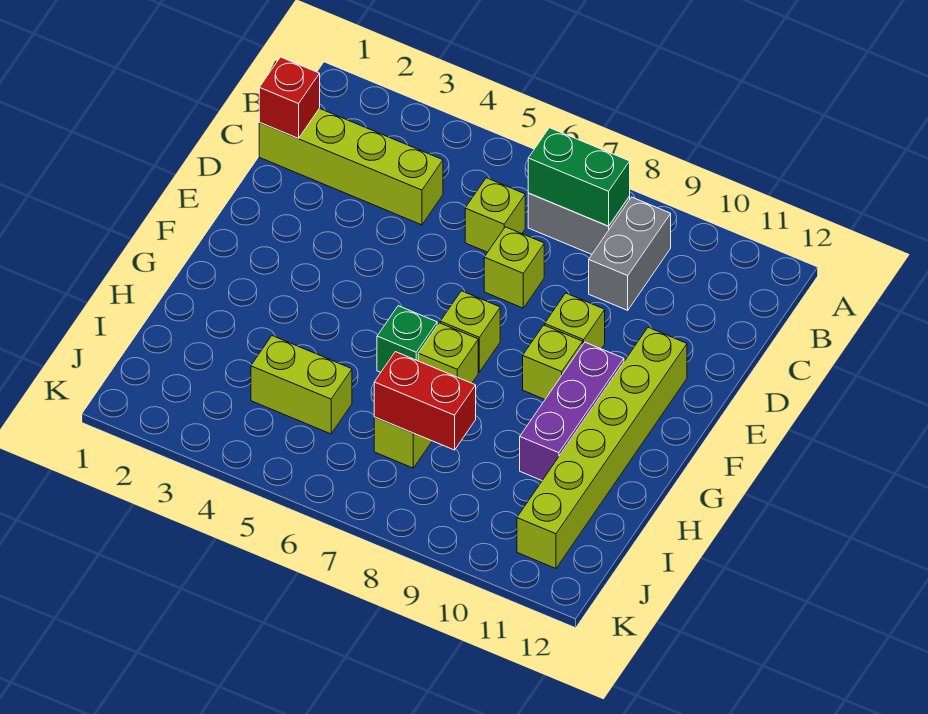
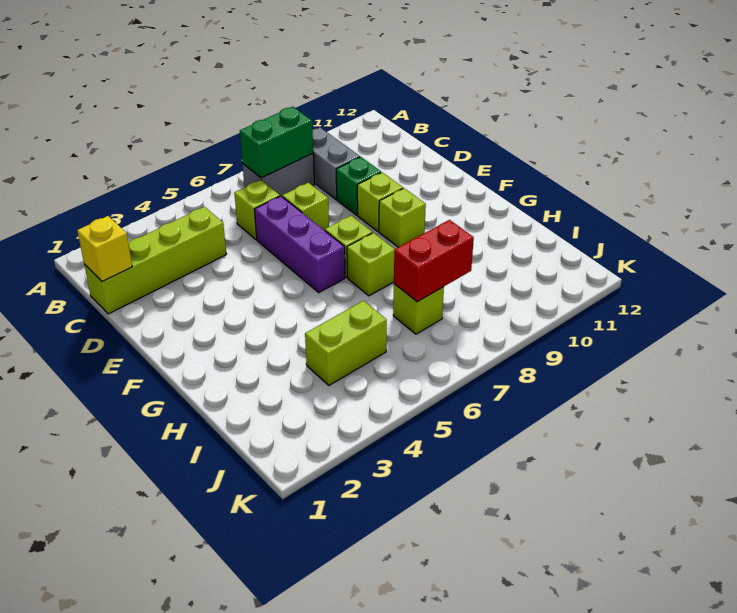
red 1x1 brick [259,57,320,138] -> yellow 1x1 brick [77,216,132,282]
lime 1x6 brick [517,327,687,569] -> none
purple 1x3 brick [520,342,624,480] -> purple 1x3 brick moved to [254,196,345,292]
green 1x1 brick [377,306,437,372] -> green 1x1 brick moved to [336,157,381,215]

